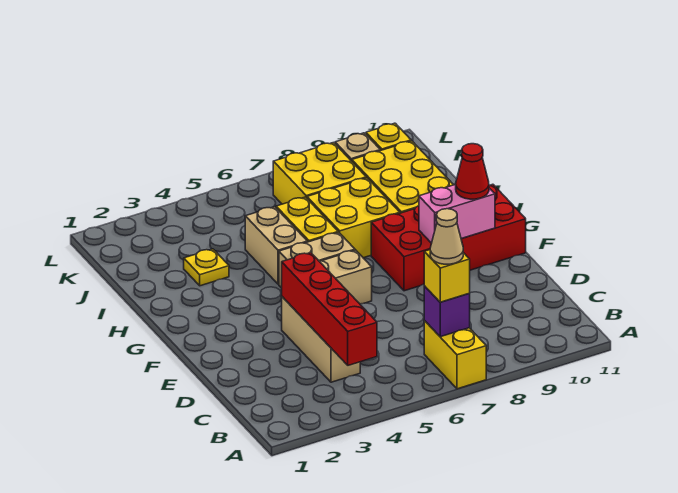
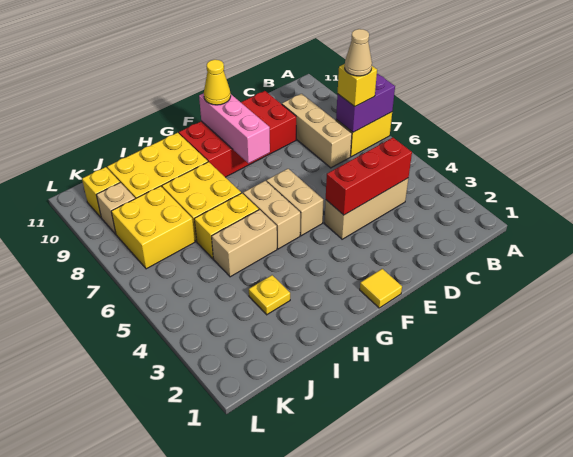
red 1x4 brick [282,253,377,365] -> red 1x3 brick [326,137,412,215]
purple 1x1 brick [424,286,470,337] -> purple 1x2 brick [336,74,395,132]
none -> tan 1x3 brick [282,94,352,168]
none -> yellow 1x1 tile [360,269,402,308]
red 2x4 brick [371,184,526,291] -> red 2x4 brick turned to [179,91,296,177]
pink 1x2 brick [419,184,495,243] -> pink 1x3 brick [199,93,270,163]
red 1x1 cone [456,144,489,199] -> yellow 1x1 cone [204,60,231,105]

